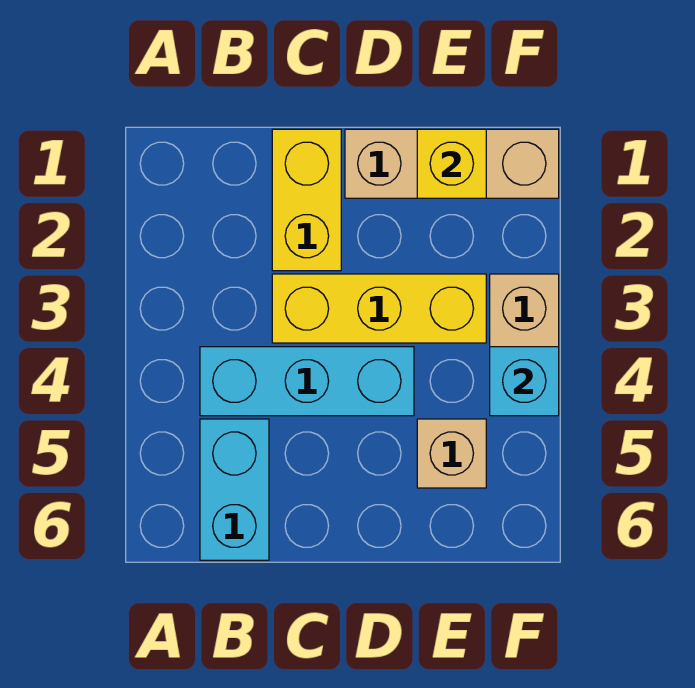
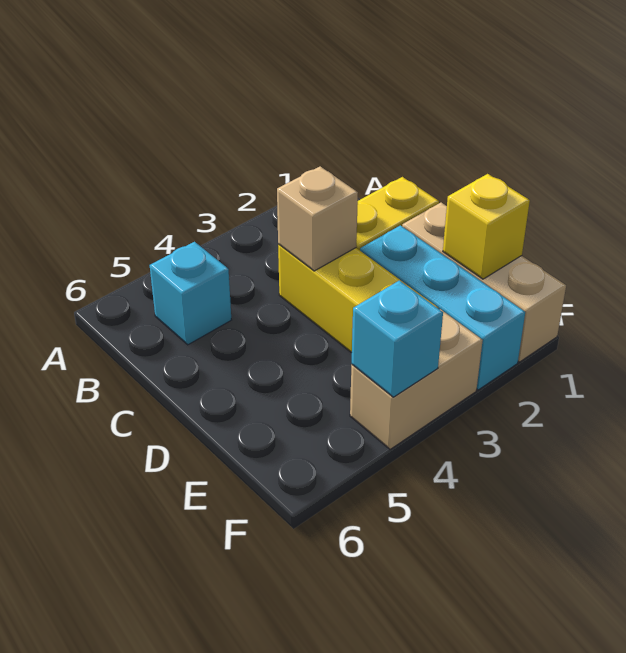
cyan 1x3 brick [200,347,414,416] -> cyan 1x3 brick moved to [360,225,525,390]
cyan 1x2 brick [200,419,269,560] -> cyan 1x1 brick [150,242,231,345]
tan 1x1 brick [417,419,486,488] -> tan 1x1 brick moved to [277,166,358,271]

